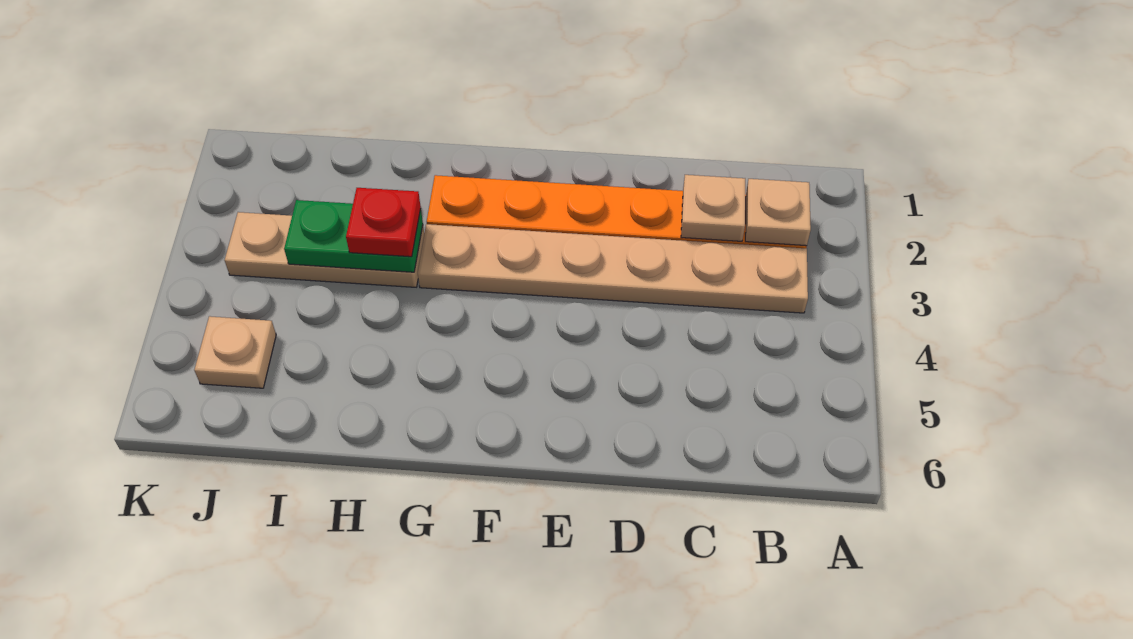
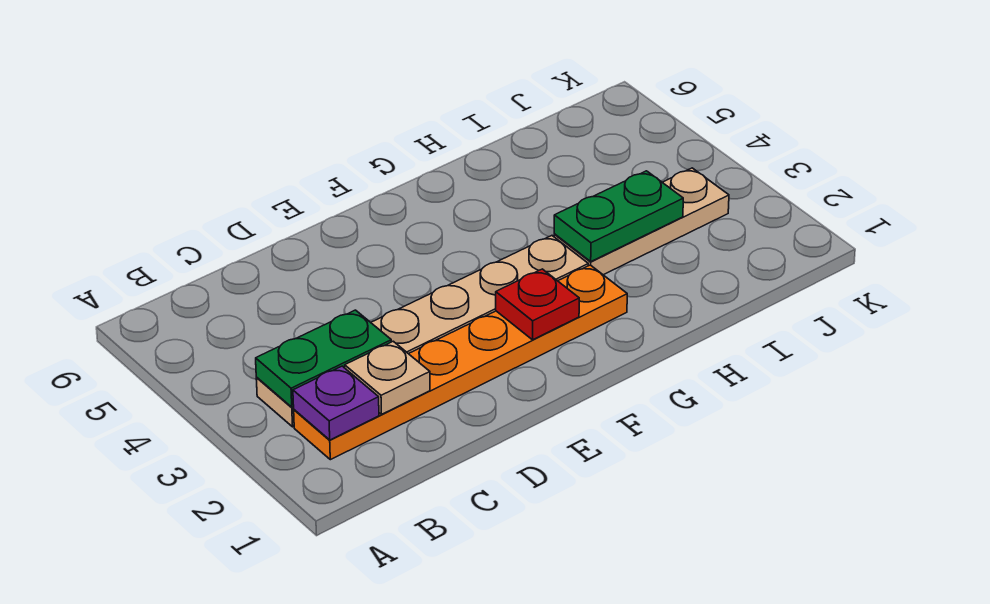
tan 1x1 plate [745,179,811,246] -> purple 1x1 plate [293,366,379,440]
none -> green 1x2 plate [256,310,391,407]
red 1x1 plate [346,188,421,257] -> red 1x1 plate moved to [496,269,579,340]
tan 1x1 plate [194,316,276,388] -> none

